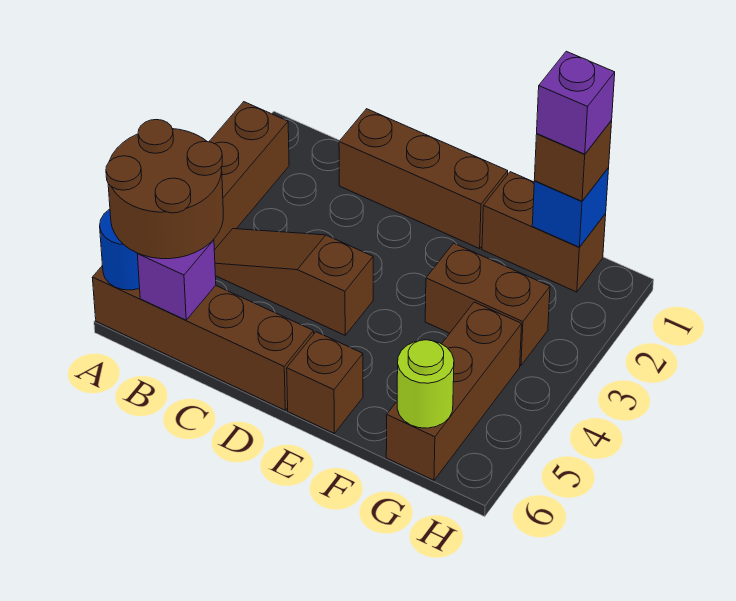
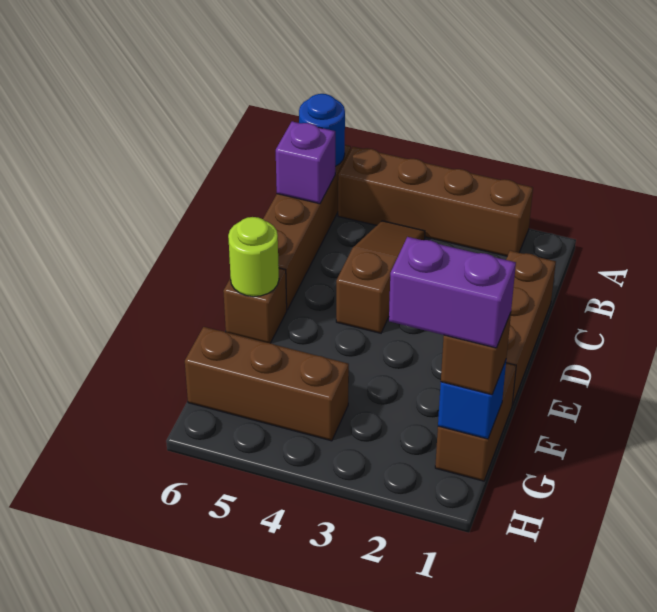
brown 2x2 round brick [106,120,223,259] -> none
brown 1x2 brick [425,243,550,366] -> none
purple 1x1 brick [537,51,615,154] -> purple 1x2 brick [389,237,516,348]
lime 1x1 round brick [397,340,454,428] -> lime 1x1 round brick moved to [228,217,279,297]

